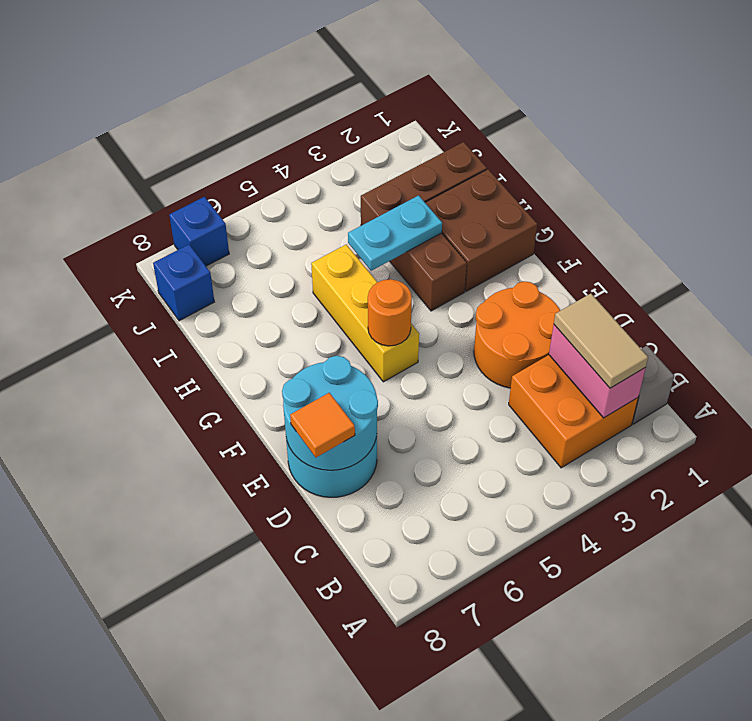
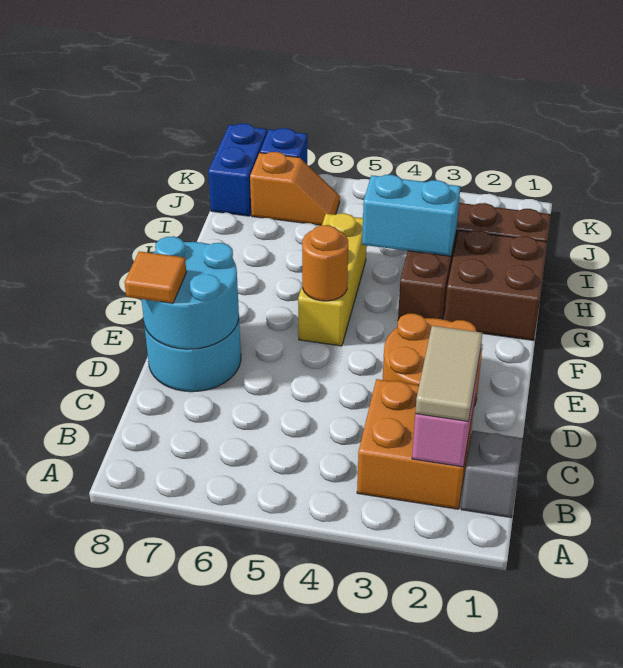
cyan 1x2 plate [348,195,442,271] -> cyan 1x2 brick [362,175,460,256]
none -> orange 1x2 slope [250,152,340,225]
blue 1x1 brick [153,245,214,321] -> blue 1x2 brick [208,123,267,216]

